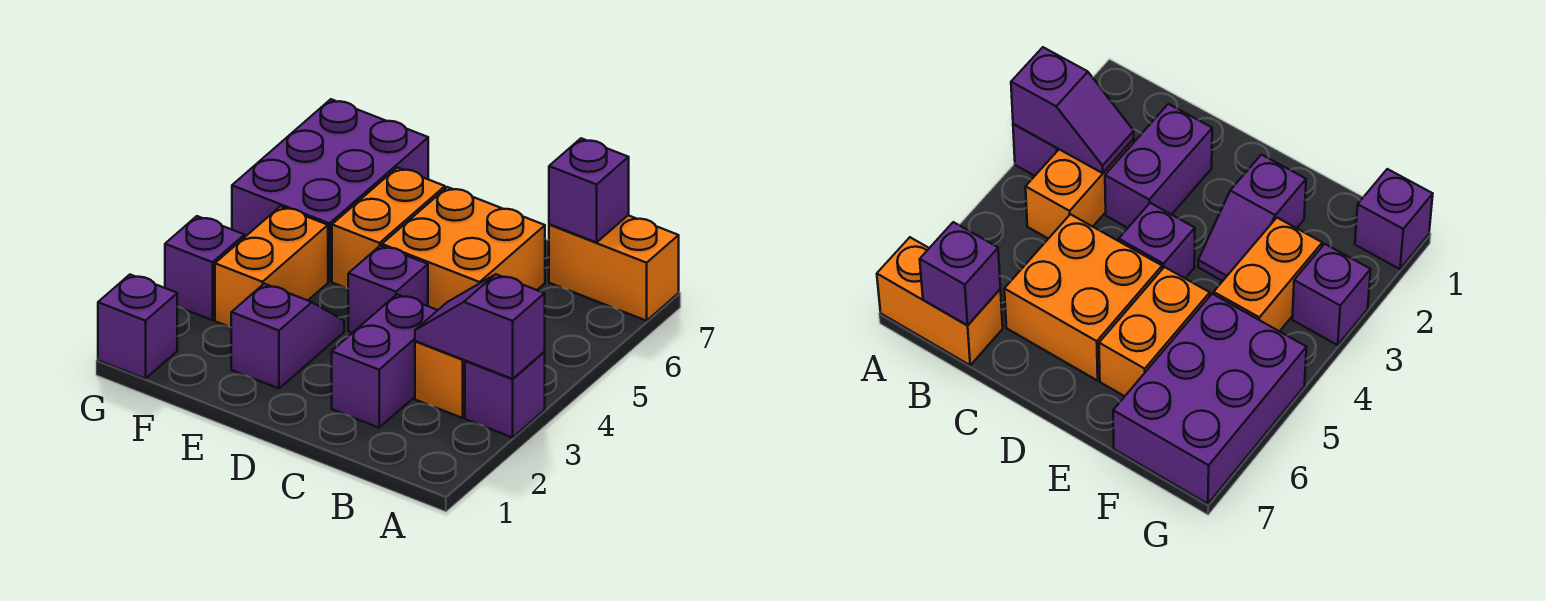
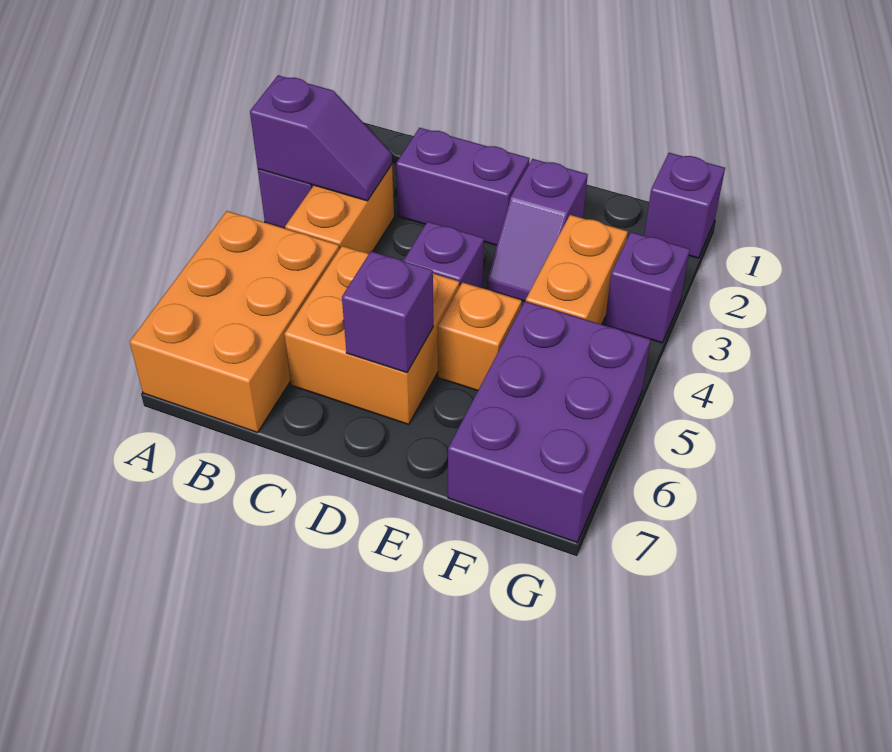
orange 1x2 brick [549,215,679,321] -> orange 2x3 brick [130,211,339,433]
purple 1x1 brick [549,138,629,242] -> purple 1x1 brick moved to [342,251,433,373]
purple 1x2 brick [332,294,438,428] -> purple 1x2 brick turned to [396,128,530,245]
orange 1x2 brick [332,168,445,288] -> orange 1x1 brick [438,282,522,391]

